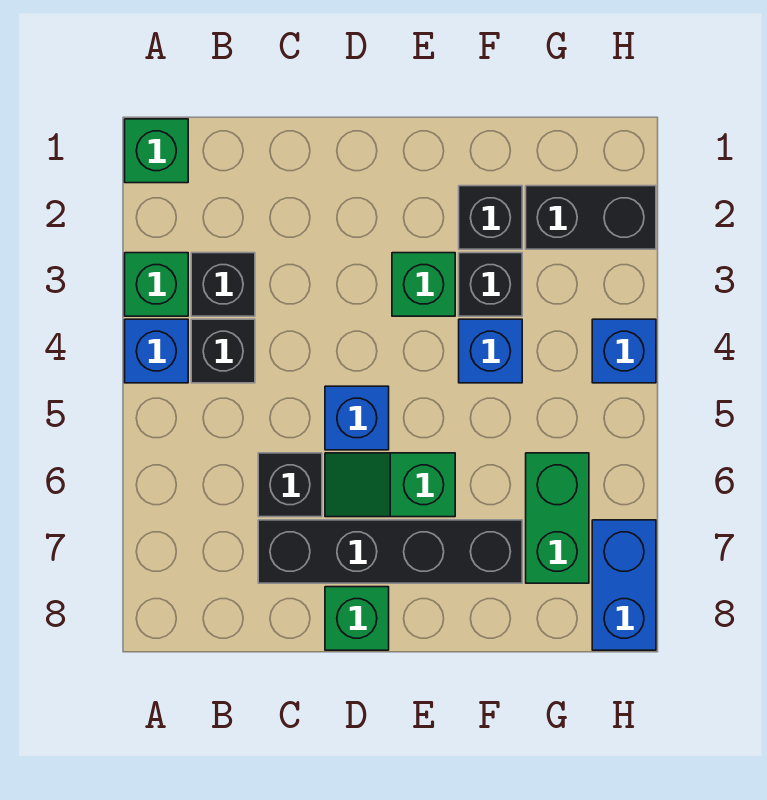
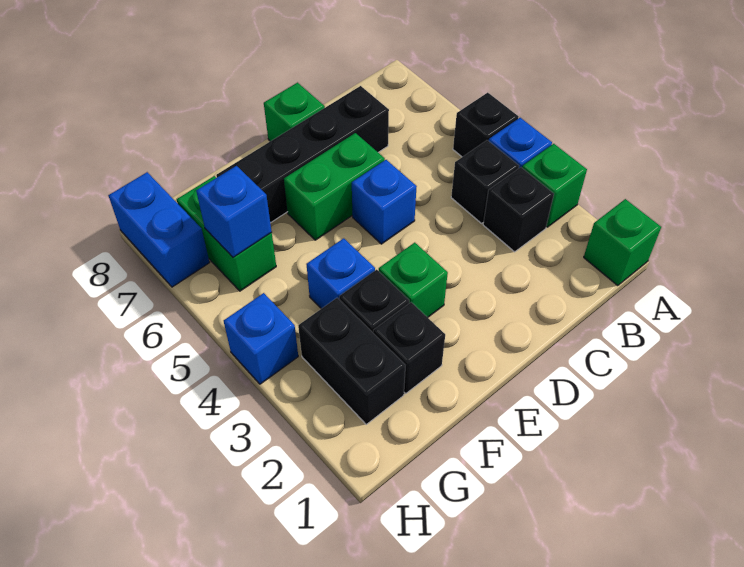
black 1x1 brick [258,453,322,517] -> black 1x1 brick moved to [453,93,518,157]
green 1x2 slope [325,453,455,517] -> green 1x2 brick [284,133,385,240]
black 1x2 brick [526,186,656,249] -> black 1x2 brick turned to [298,298,405,424]
none -> blue 1x1 brick [196,166,272,257]

